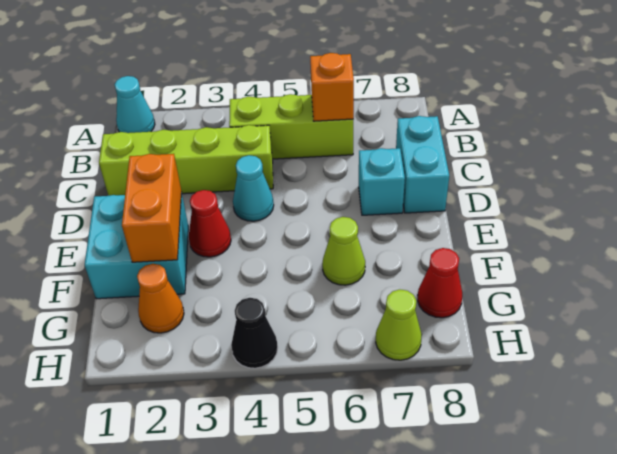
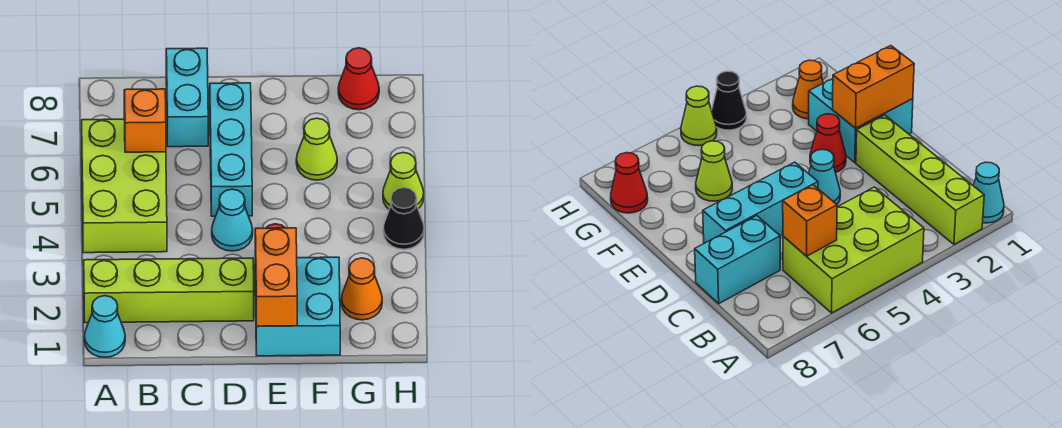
lime 1x3 brick [229,94,353,159] -> lime 2x3 brick [82,119,167,253]
lime 1x4 brick [99,125,273,196] -> lime 1x4 brick turned to [84,258,254,323]
cyan 1x2 brick [396,116,449,213] -> cyan 1x2 brick turned to [166,48,208,147]
cyan 1x1 brick [359,148,405,215] -> cyan 1x3 brick [210,83,252,216]
orange 1x2 brick [122,154,182,262] -> orange 1x2 brick turned to [255,228,297,326]
lime 1x1 cone [376,289,422,360] -> lime 1x1 cone moved to [383,153,424,209]

